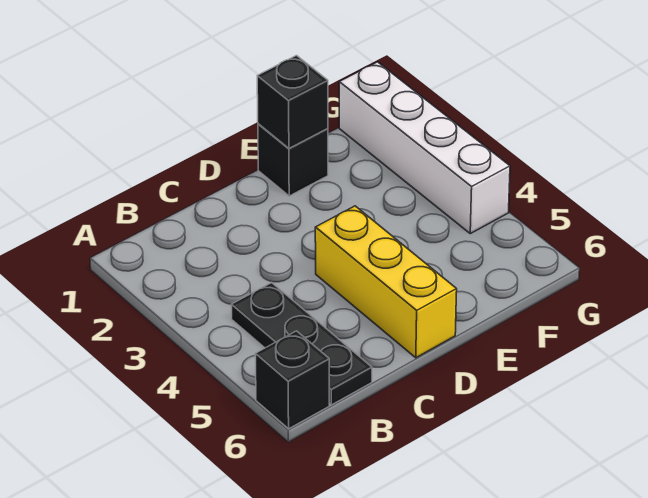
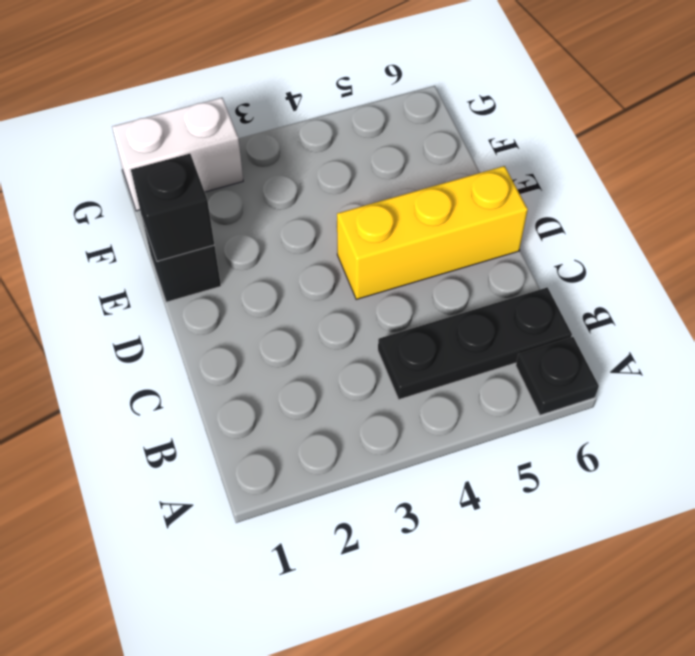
black 1x1 brick [255,331,329,429] -> black 1x1 plate [516,337,599,415]
white 1x4 brick [339,62,510,234] -> white 1x2 brick [112,98,243,211]

